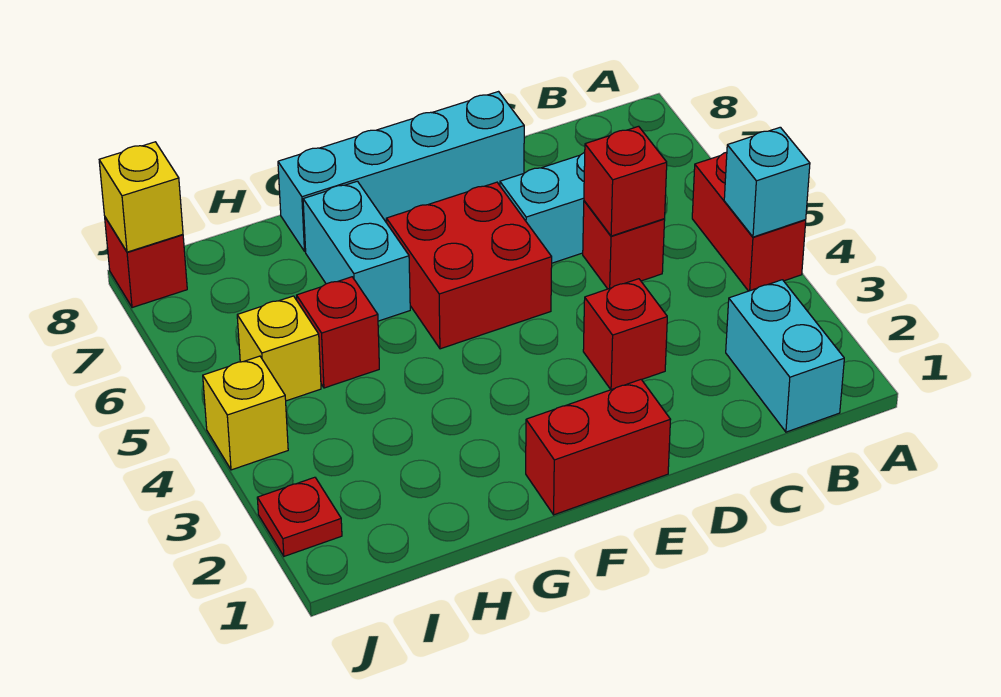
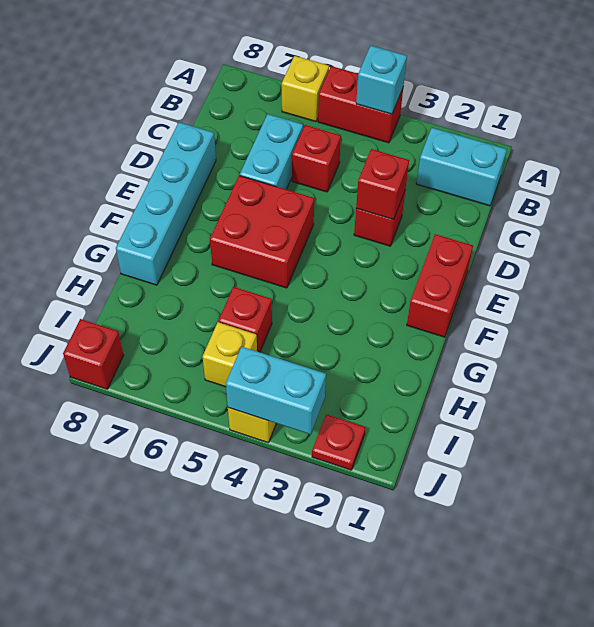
red 1x1 brick [584,126,667,236] -> red 1x1 brick moved to [356,149,409,220]
cyan 1x2 brick [303,181,410,321] -> cyan 1x2 brick moved to [226,347,326,434]
yellow 1x1 brick [99,142,183,252] -> yellow 1x1 brick moved to [282,56,329,122]

